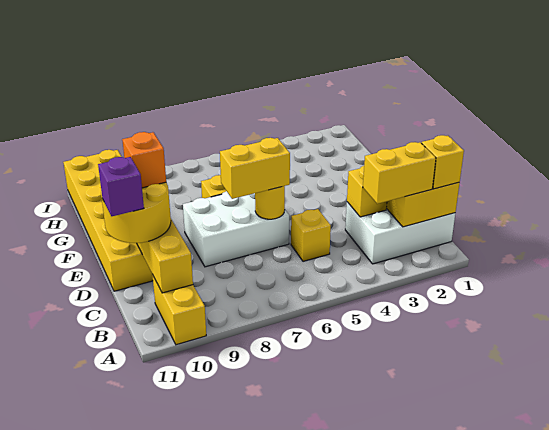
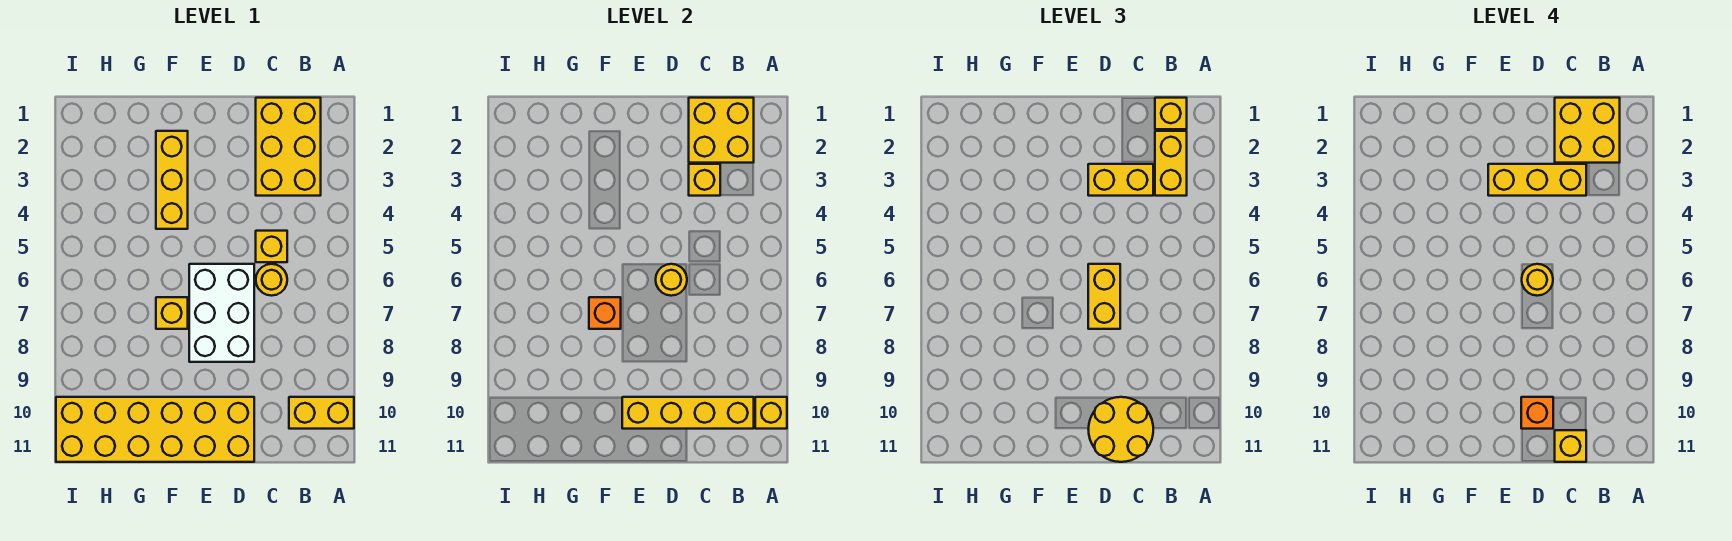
none -> yellow 1x1 brick [755,397,787,429]
white 2x3 brick [345,202,455,264] -> yellow 2x3 brick [256,98,321,196]
none -> yellow 2x2 brick [1555,98,1620,163]
none -> yellow 1x2 brick [1088,164,1153,196]
none -> yellow 1x3 brick [1488,164,1586,196]
none -> yellow 1x1 round brick [256,264,287,296]
purple 1x1 brick [98,157,144,216] -> yellow 1x1 brick [1555,430,1586,462]
none -> yellow 1x1 round brick [1522,264,1553,296]
none -> yellow 1x3 brick [156,131,188,229]
none -> orange 1x1 brick [589,297,621,329]

